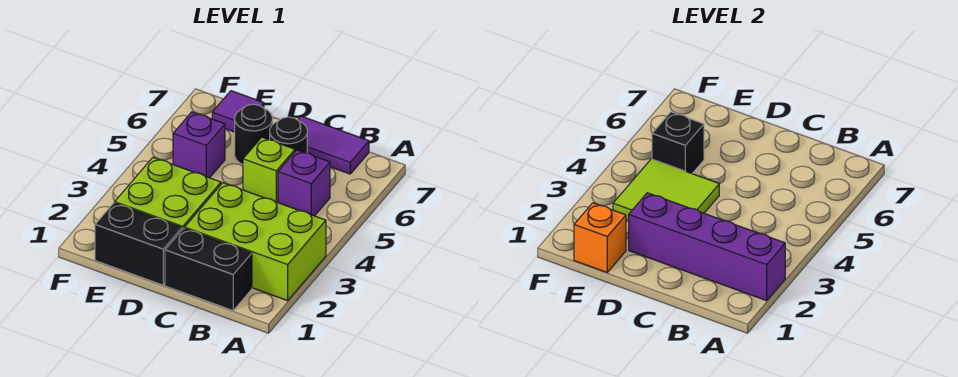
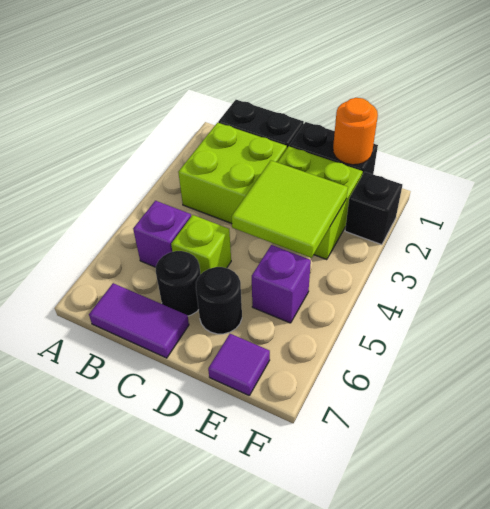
lime 2x3 brick [185,183,326,301] -> lime 2x2 brick [178,123,287,224]
purple 1x4 brick [629,193,785,301] -> none
orange 1x1 brick [574,203,626,272] -> orange 1x1 round brick [333,98,378,165]
black 1x1 brick [652,112,704,173] -> black 1x1 brick moved to [345,172,402,245]

